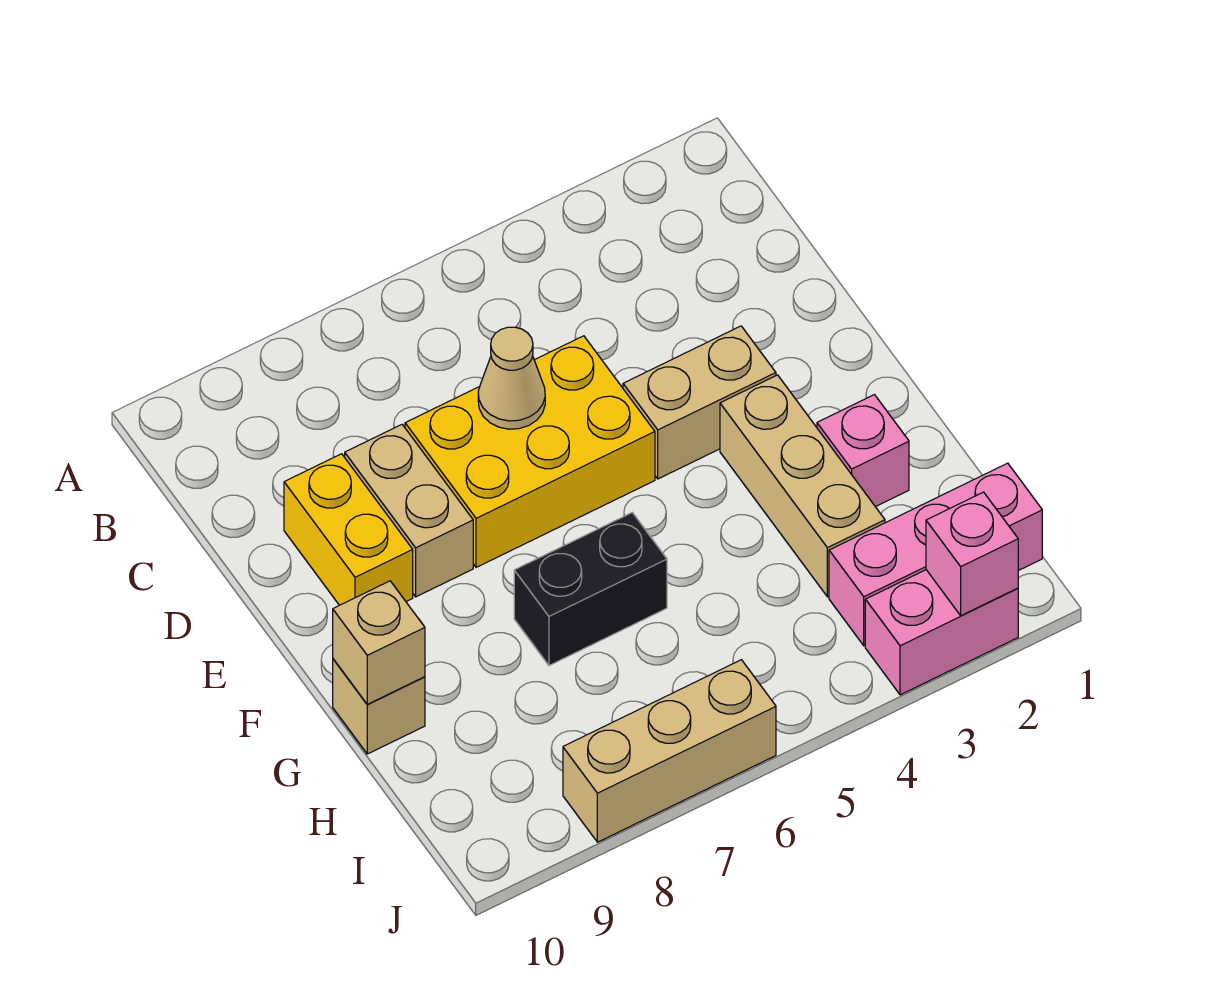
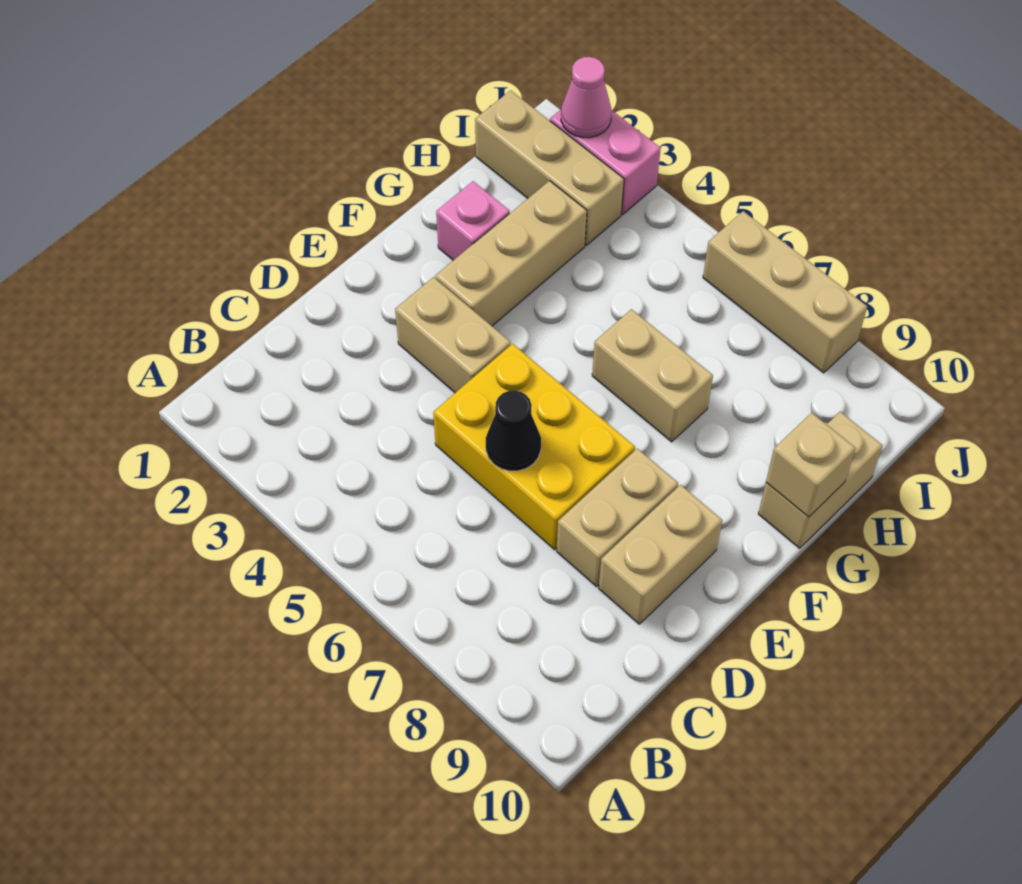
tan 1x1 cone [478,327,545,429] -> black 1x1 cone [486,390,541,471]
yellow 1x2 brick [284,454,413,605] -> tan 1x2 brick [599,485,722,624]
black 1x2 brick [514,513,667,665] -> tan 1x2 brick [592,309,713,442]
tan 1x1 brick [333,659,425,754] -> tan 1x2 brick [758,412,883,548]
pink 1x3 brick [829,463,1042,646] -> tan 1x3 brick [475,90,624,245]
pink 1x1 brick [926,492,1018,616] -> pink 1x1 cone [561,57,611,138]

